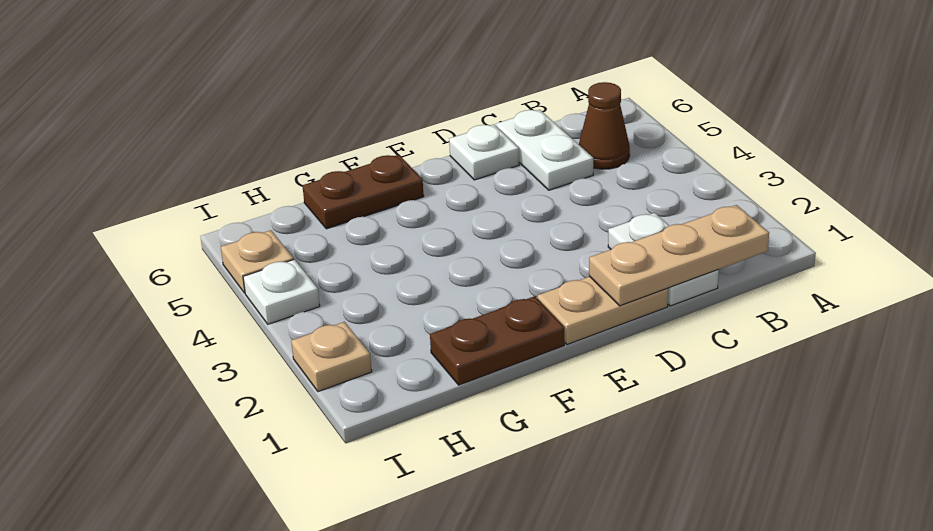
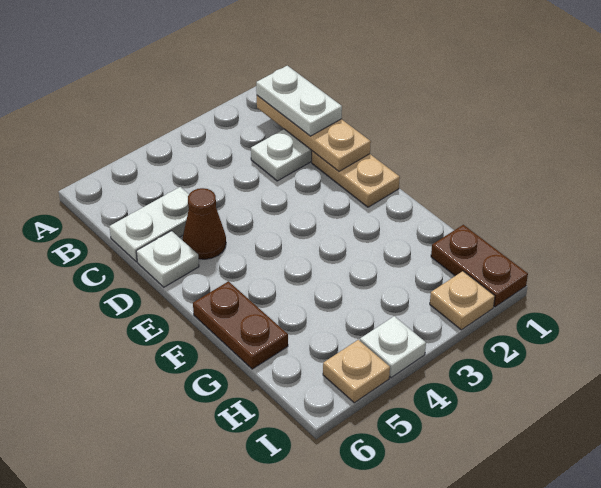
none -> white 1x2 plate [256,66,342,136]
brown 1x1 cone [579,82,630,169] -> brown 1x1 cone moved to [183,188,226,259]
brown 1x2 plate [430,296,564,385] -> brown 1x2 plate moved to [431,225,528,307]

